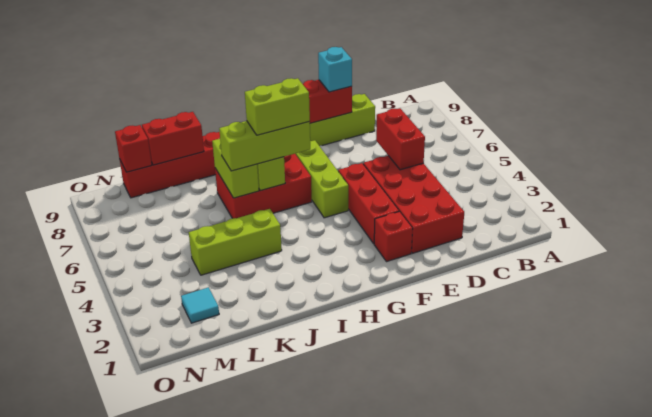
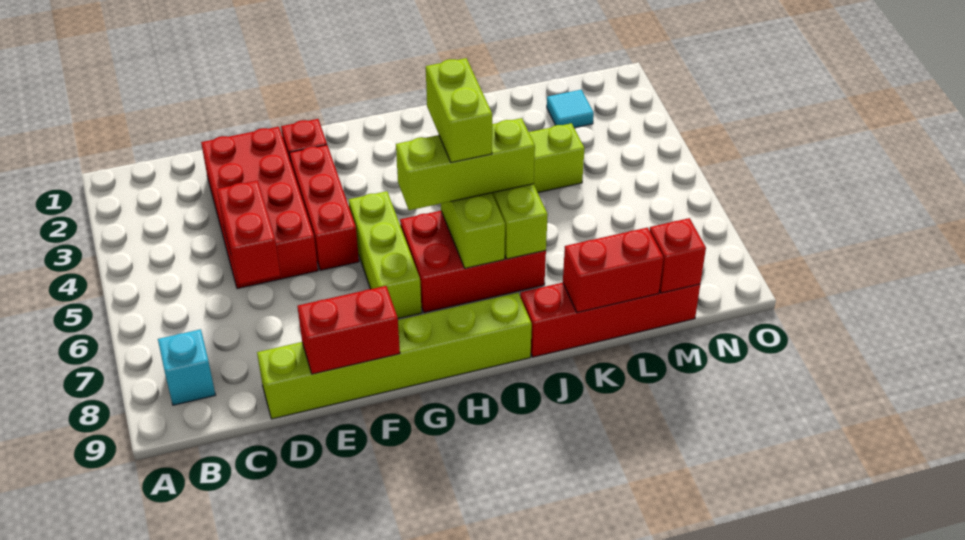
cyan 1x1 brick [318,47,352,92] -> cyan 1x1 brick moved to [158,329,215,405]
lime 1x2 brick [245,78,310,135] -> lime 1x2 brick turned to [426,58,492,162]

